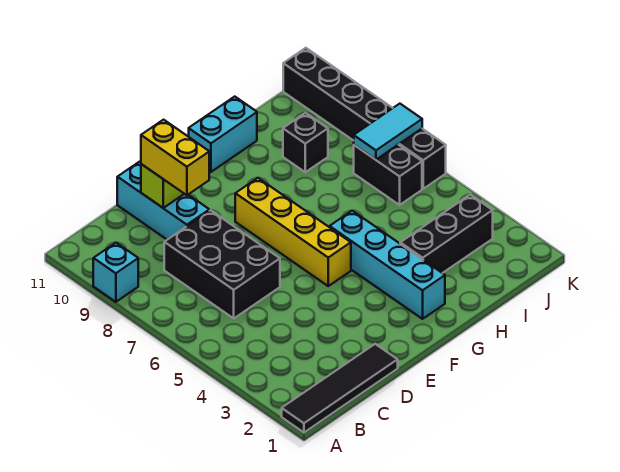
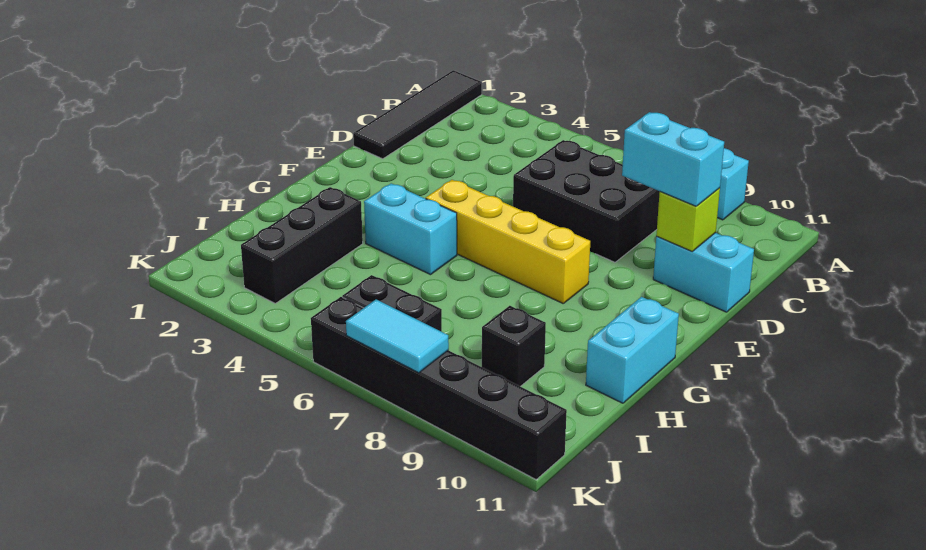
cyan 1x3 brick [117,161,209,240] -> cyan 1x2 brick [653,233,754,312]
yellow 1x2 brick [141,120,209,195] -> cyan 1x2 brick [622,112,724,206]
cyan 1x4 brick [330,211,445,319] -> cyan 1x2 brick [364,183,457,275]
cyan 1x2 tile [354,104,422,160] -> cyan 1x2 tile turned to [346,299,449,373]

